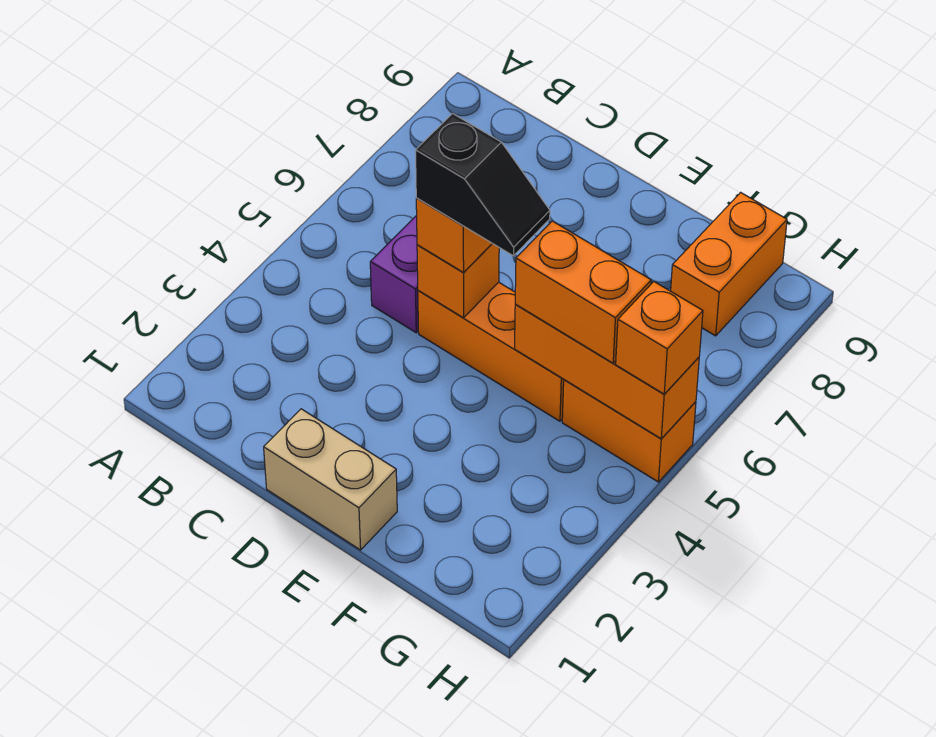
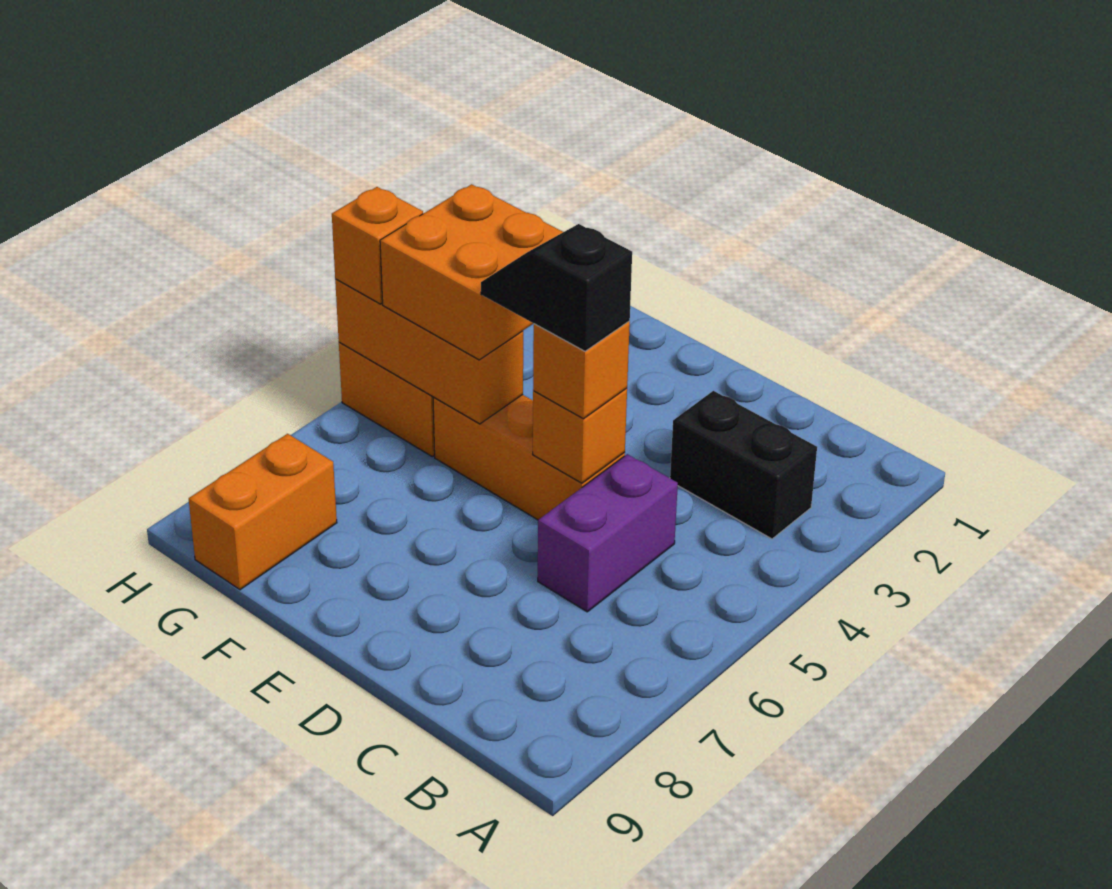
none -> black 1x2 brick [670,391,817,539]
tan 1x2 brick [264,409,397,550] -> none
orange 1x2 brick [515,221,651,363] -> orange 2x2 brick [380,184,563,360]

